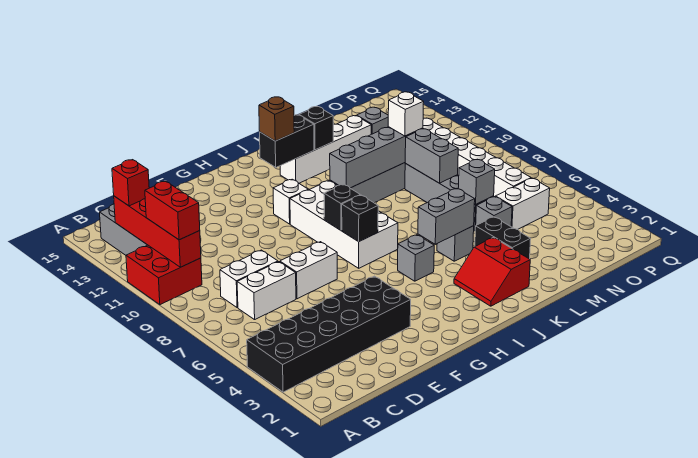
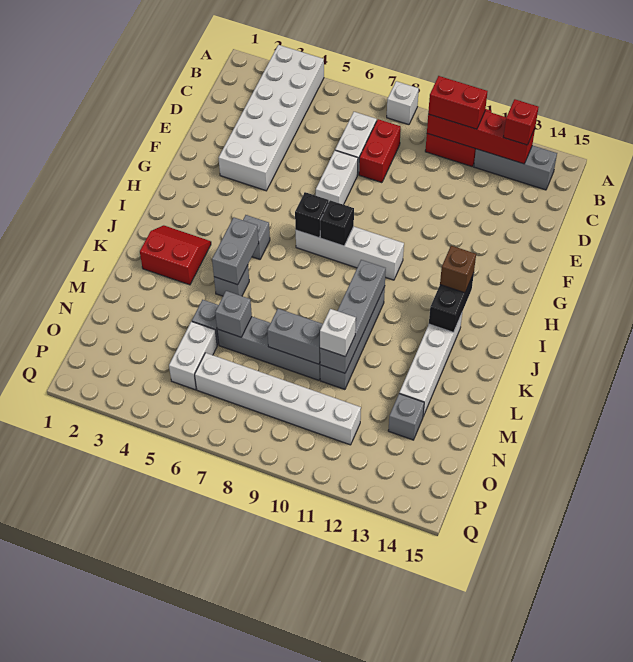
black 2x6 brick [247,276,411,392] -> white 2x6 brick [219,45,324,191]
white 1x2 brick [220,250,278,308] -> red 1x2 brick [359,119,401,183]
white 2x4 brick [290,181,398,268] -> white 1x4 brick [296,226,404,280]
white 1x1 brick [273,179,308,224] -> white 1x1 brick moved to [387,81,419,125]
black 1x1 brick [299,106,333,150] -> none
black 1x2 brick [475,217,531,259] -> none

